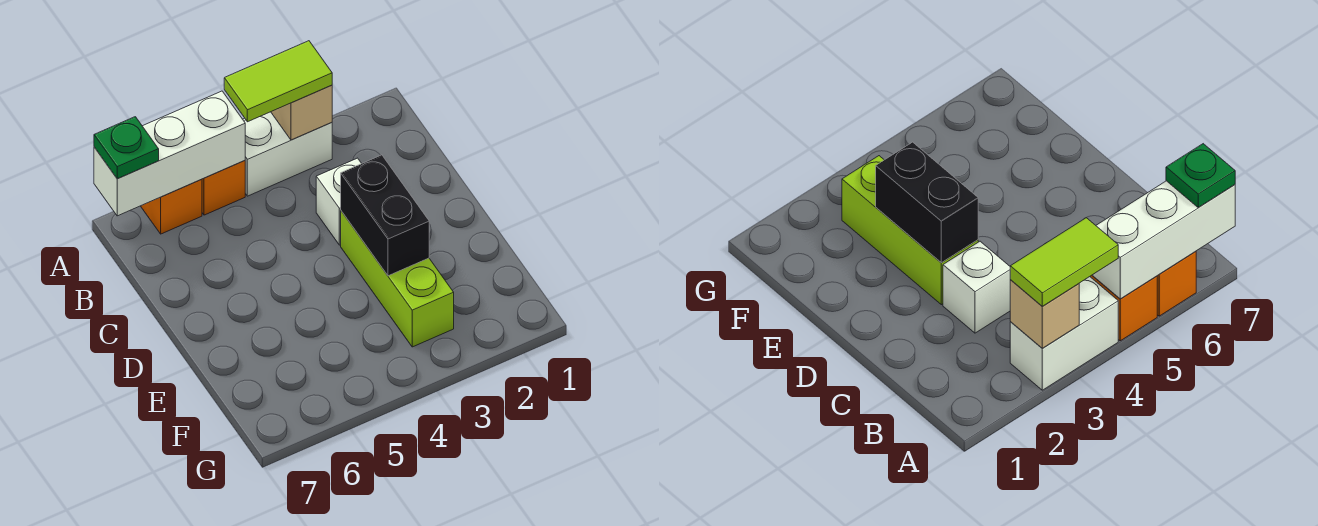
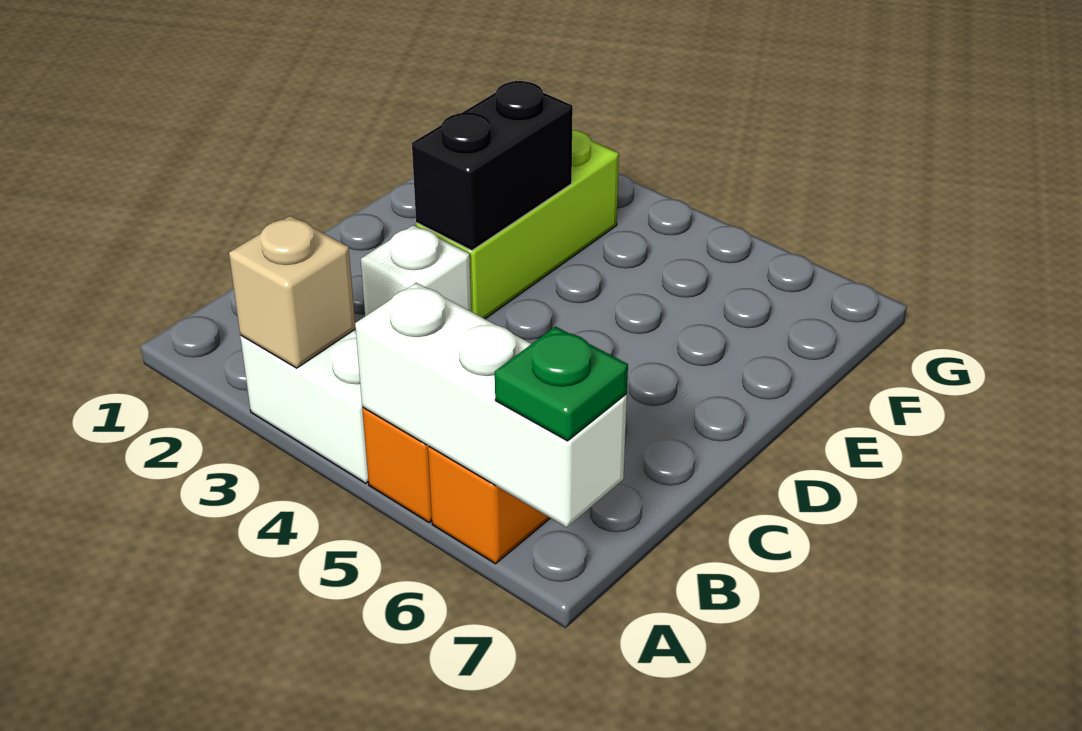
lime 1x2 tile [224,41,332,122] -> none

